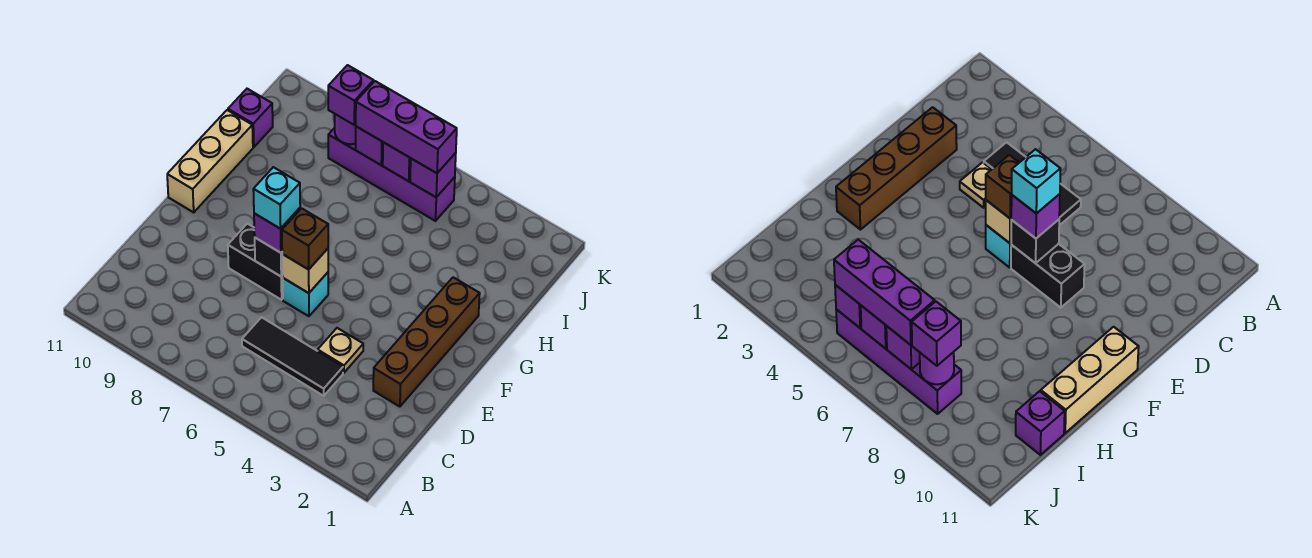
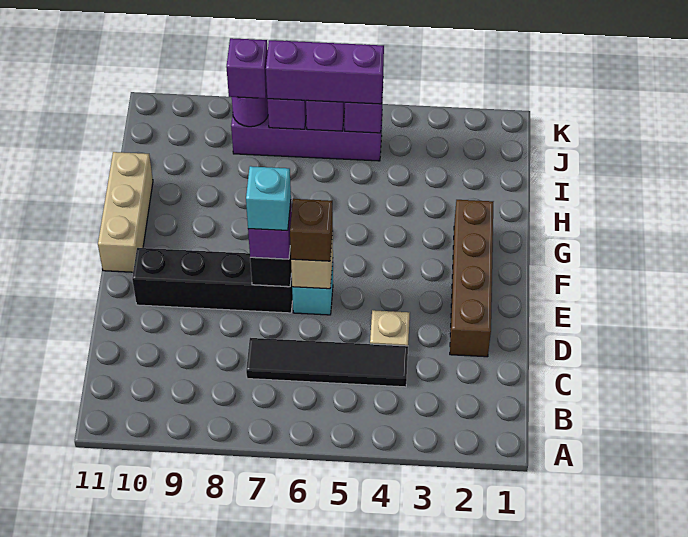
black 1x3 tile [242,317,343,396] -> black 1x4 tile [246,338,408,387]
black 1x2 brick [228,224,283,300] -> black 1x4 brick [132,248,293,313]
purple 1x1 brick [228,89,273,147] -> none

